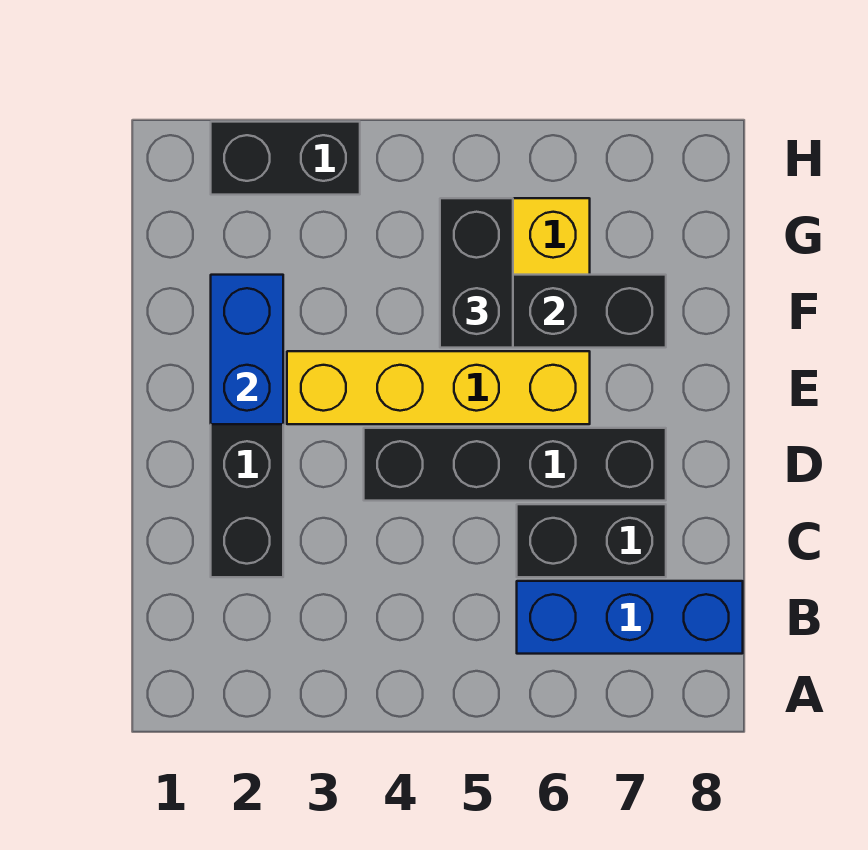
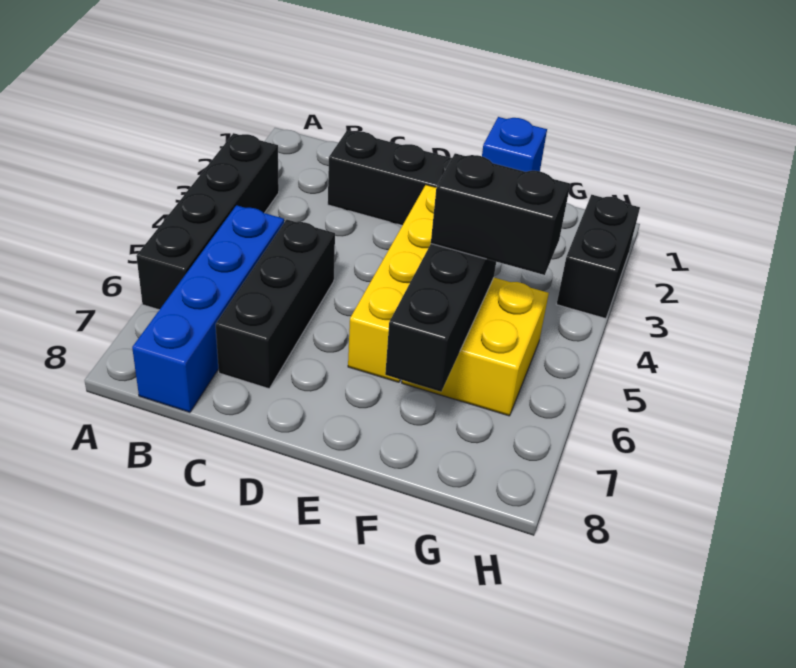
blue 1x3 brick [517,581,743,654] -> blue 1x4 brick [132,205,284,412]
black 1x2 brick [517,504,666,577] -> black 1x3 brick [216,220,335,389]
black 1x4 brick [364,428,666,501] -> black 1x4 brick moved to [136,133,279,310]
blue 1x2 brick [211,275,283,424] -> blue 1x1 brick [482,117,547,172]

